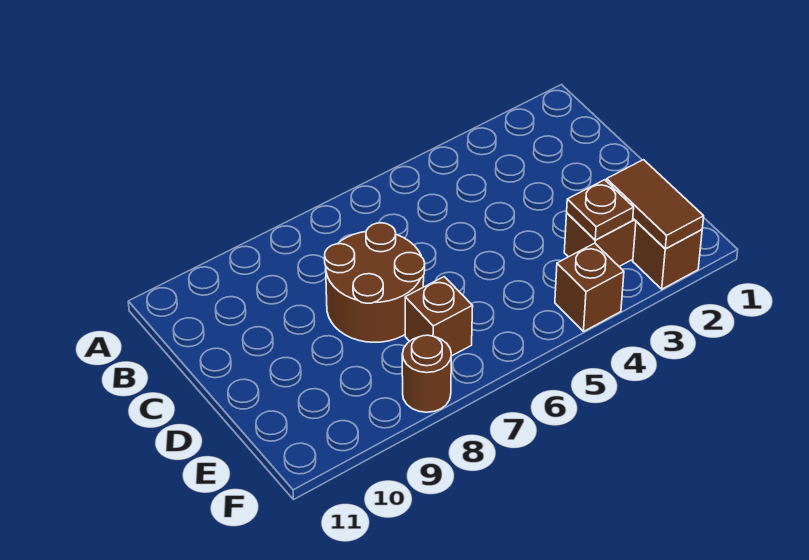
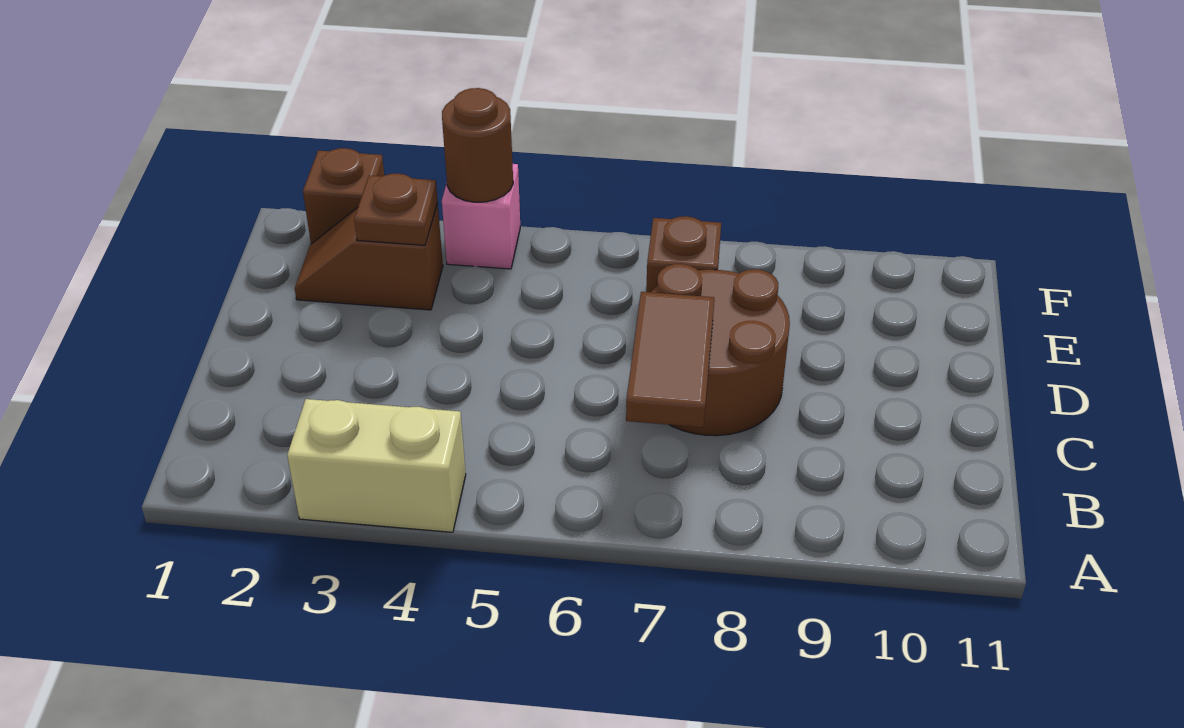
none -> tan 1x2 brick [287,399,466,532]
brown 1x2 tile [606,160,704,249] -> brown 1x2 tile moved to [626,292,714,427]
brown 1x1 brick [555,243,624,332] -> pink 1x1 brick [442,164,520,269]
brown 1x1 round brick [402,335,451,412] -> brown 1x1 round brick moved to [442,88,513,202]

